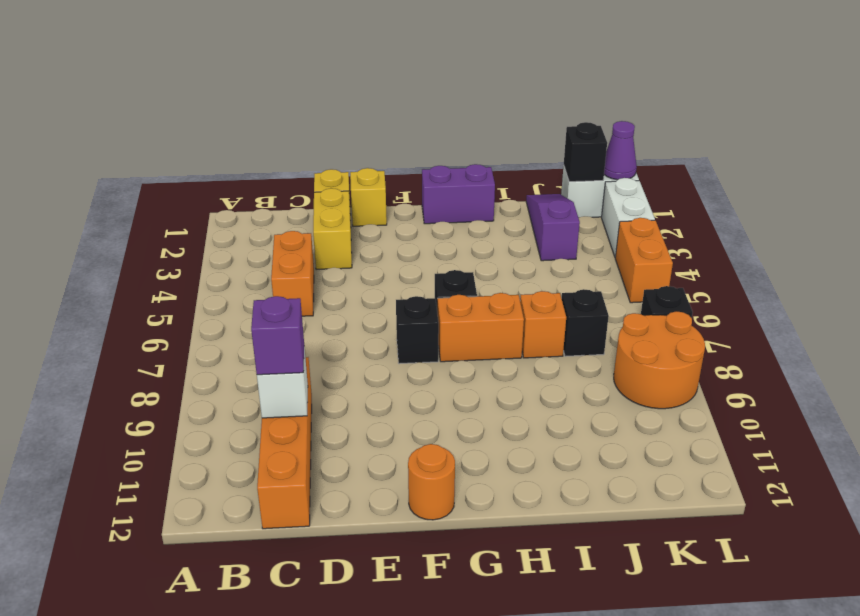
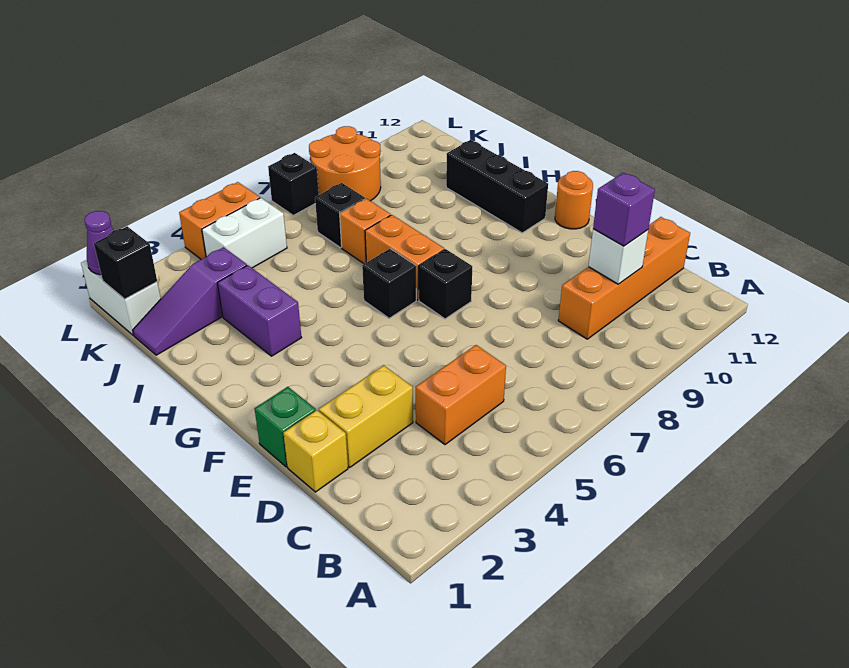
yellow 1x1 brick [350,168,387,226] -> green 1x1 brick [255,387,316,467]
purple 1x2 brick [422,164,495,224] -> purple 1x2 brick moved to [218,265,302,356]
none -> black 1x3 brick [446,140,548,233]
white 1x2 brick [602,178,655,257] -> white 1x2 brick moved to [202,198,287,268]

